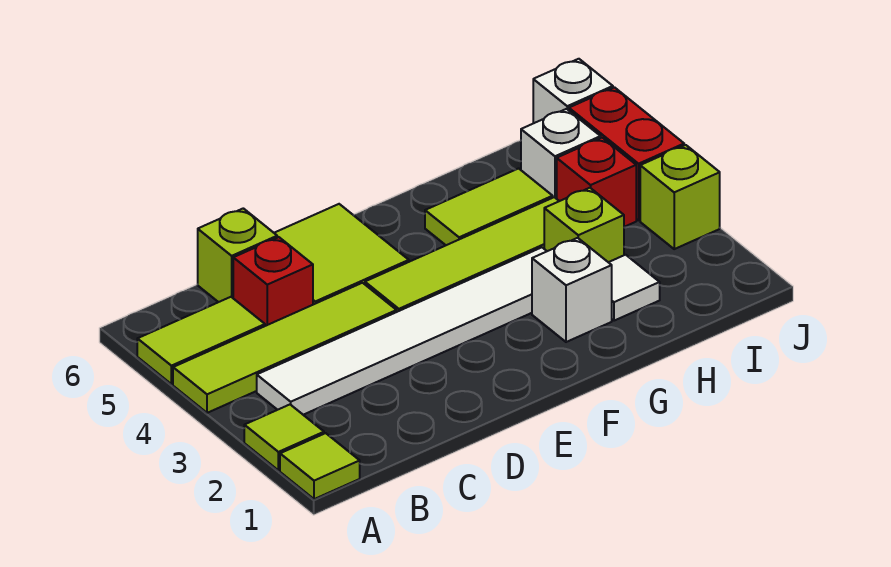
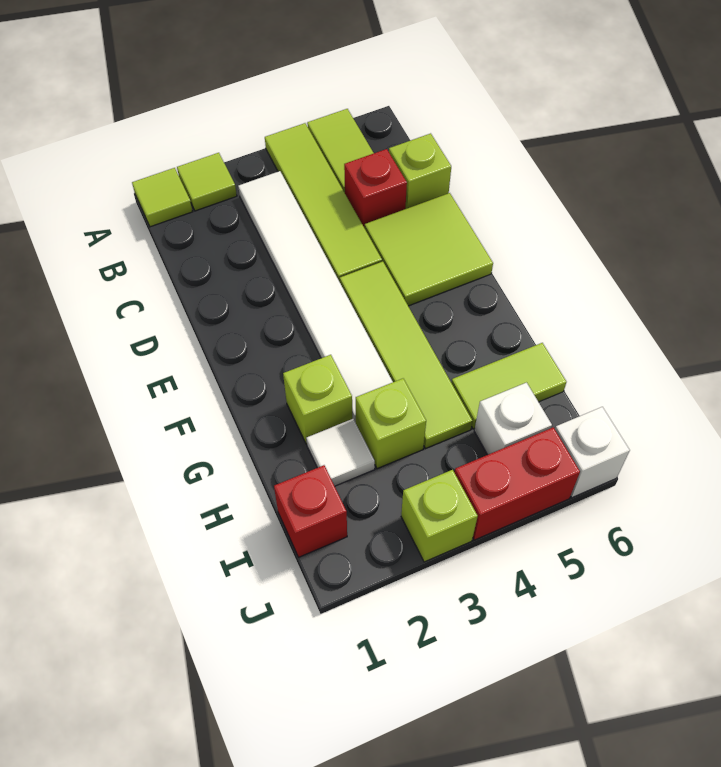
white 1x1 brick [532,238,612,342] -> lime 1x1 brick [283,355,352,444]
lime 1x2 tile [425,168,553,245] -> lime 1x2 tile turned to [451,343,566,429]
red 1x1 brick [557,138,636,227] -> red 1x1 brick moved to [274,465,347,557]

